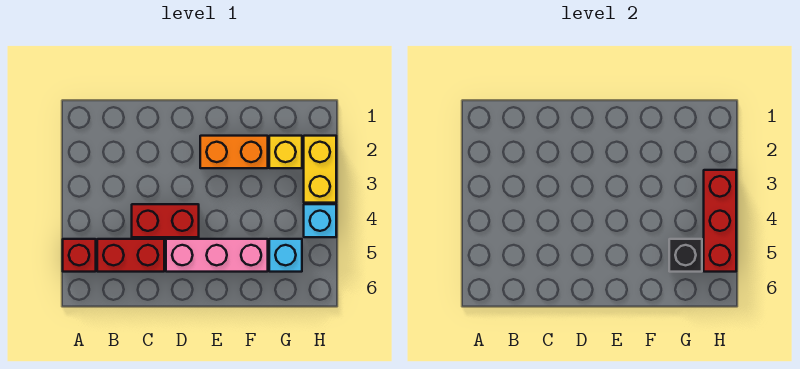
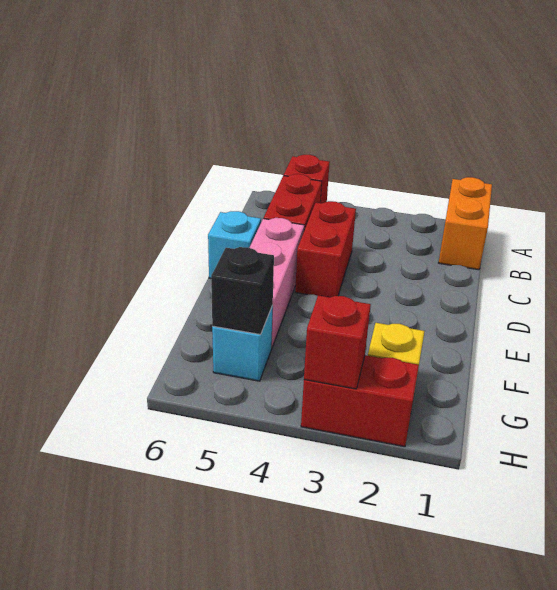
orange 1x2 brick [200,136,268,168] -> orange 1x2 brick moved to [439,177,492,270]
yellow 1x2 brick [304,136,336,203] -> red 1x2 brick [301,355,419,447]
red 1x3 brick [704,170,736,272] -> red 1x1 brick [304,295,371,389]
cyan 1x1 brick [304,204,336,237] -> cyan 1x1 brick moved to [208,211,261,278]

